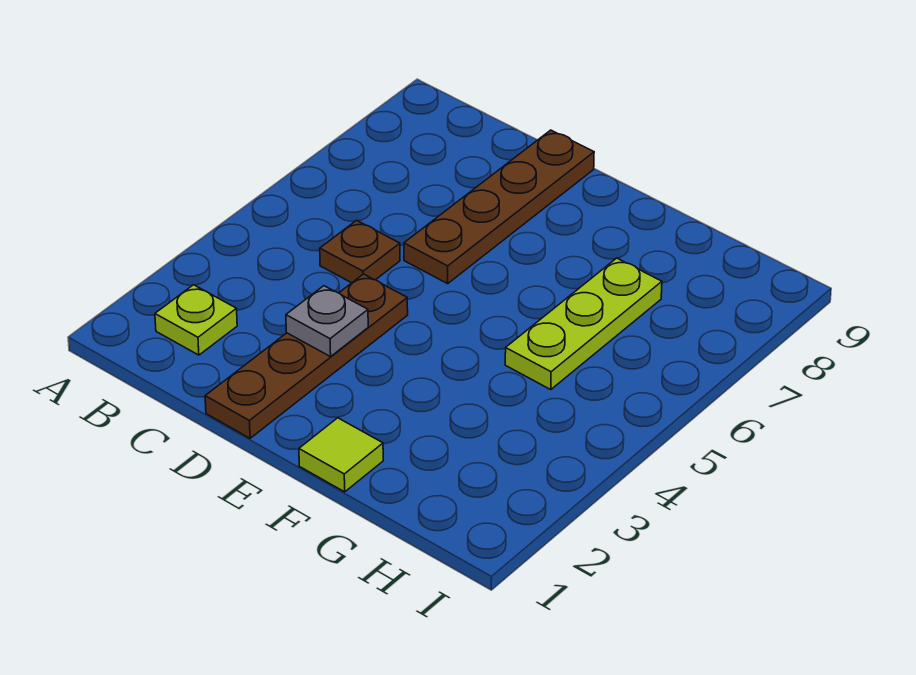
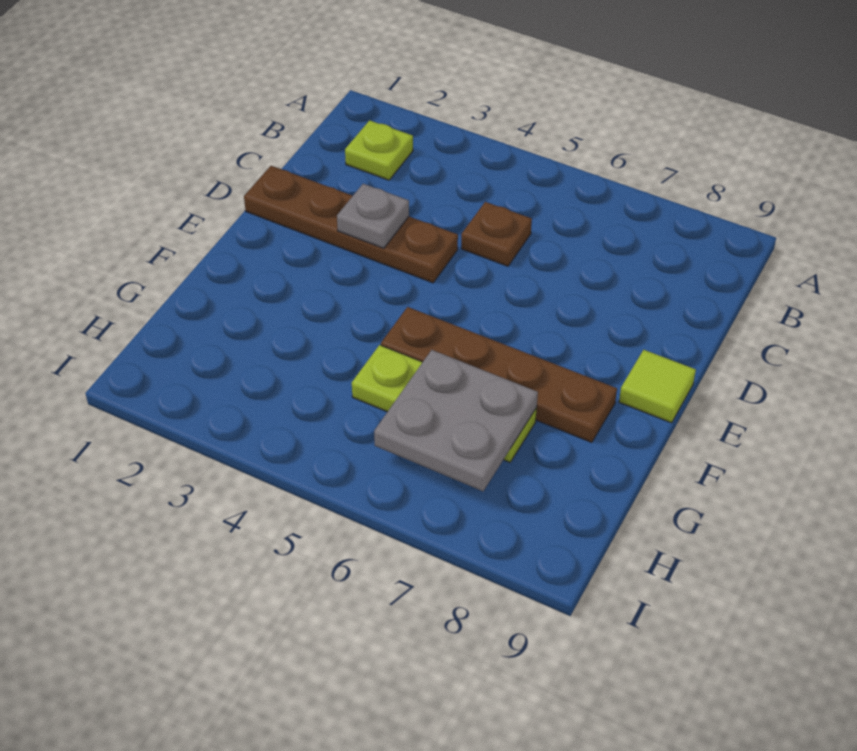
brown 1x4 plate [404,130,594,284] -> brown 1x4 plate moved to [381,307,617,442]
lime 1x1 tile [299,418,383,492] -> lime 1x1 tile moved to [619,350,696,423]
none -> grey 2x2 plate [374,350,538,491]

